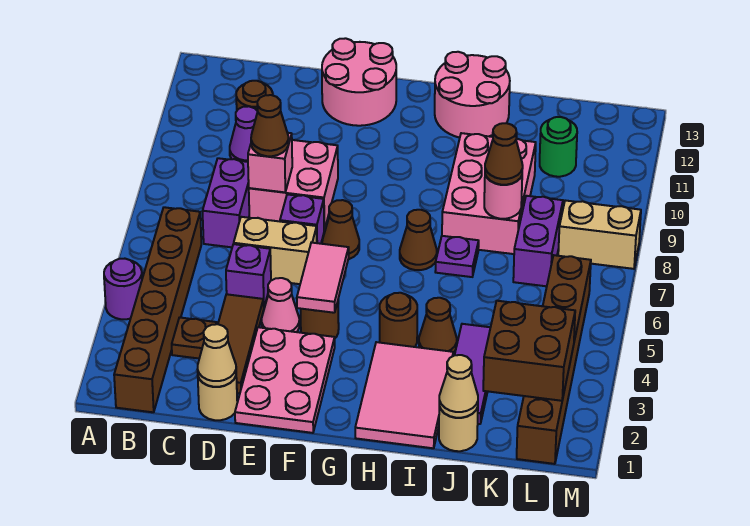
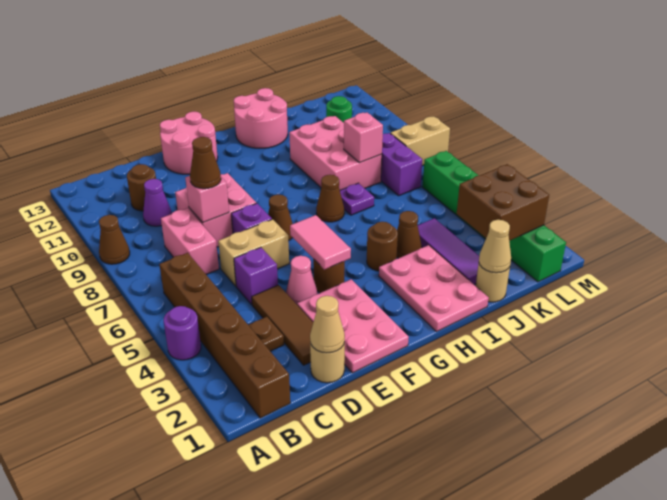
purple 1x2 brick [203,158,249,247] -> pink 1x2 brick [161,208,219,274]
pink 2x3 tile [355,342,453,448] -> pink 2x3 plate [379,245,489,331]
pink 1x1 round brick [484,175,522,219] -> pink 1x1 brick [344,113,383,163]
brown 1x1 cone [485,123,523,185] -> brown 1x1 cone moved to [99,215,130,264]
brown 1x6 brick [517,255,591,464] -> green 1x6 brick [422,151,566,282]

